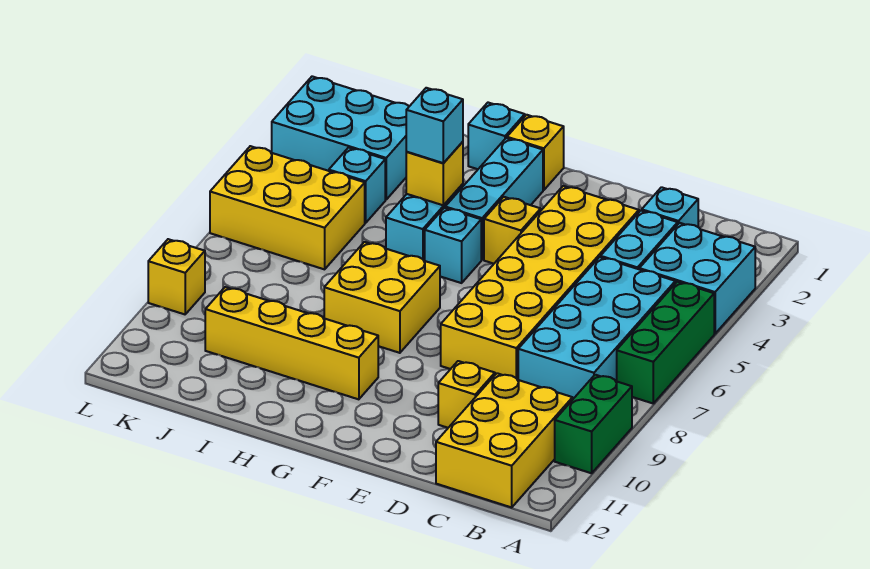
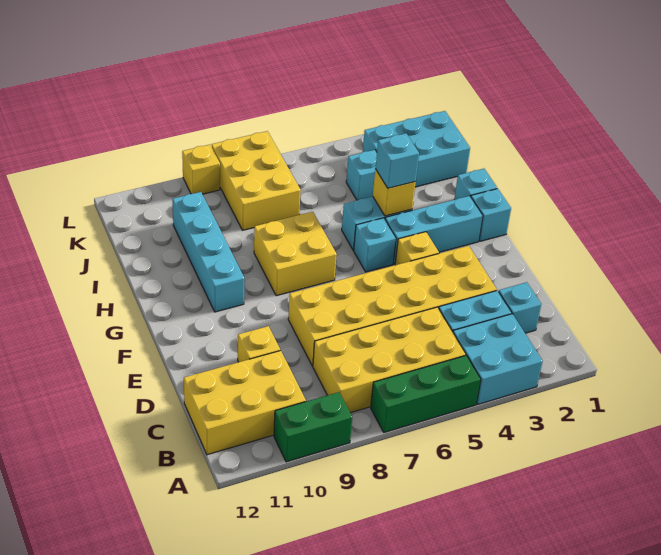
cyan 2x4 brick [518,257,675,399] -> yellow 2x4 brick [313,307,466,413]
yellow 1x1 brick [507,115,564,190] -> cyan 1x1 brick [471,189,511,241]
yellow 1x4 brick [205,287,378,399] -> cyan 1x4 brick [173,192,244,312]
cyan 2x3 brick [272,76,409,200] -> cyan 2x3 brick turned to [363,111,470,187]
yellow 2x3 brick [210,146,365,269] -> yellow 2x3 brick moved to [212,131,301,230]

